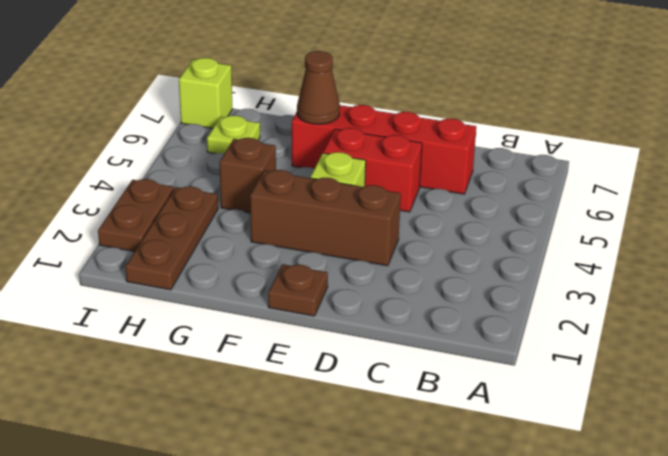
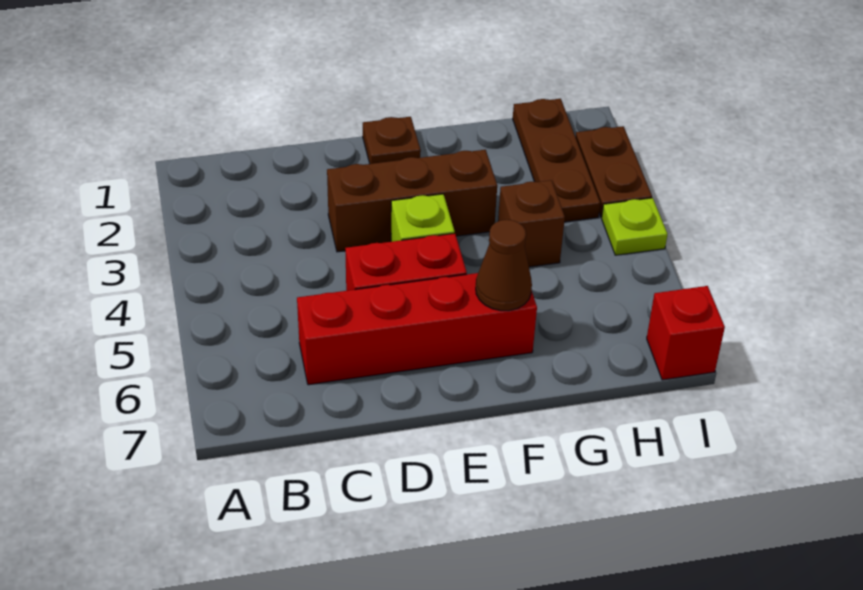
lime 1x1 plate [207,116,260,154] -> lime 1x1 plate moved to [602,198,668,255]
lime 1x1 brick [179,58,233,128] -> red 1x1 brick [647,286,725,380]

